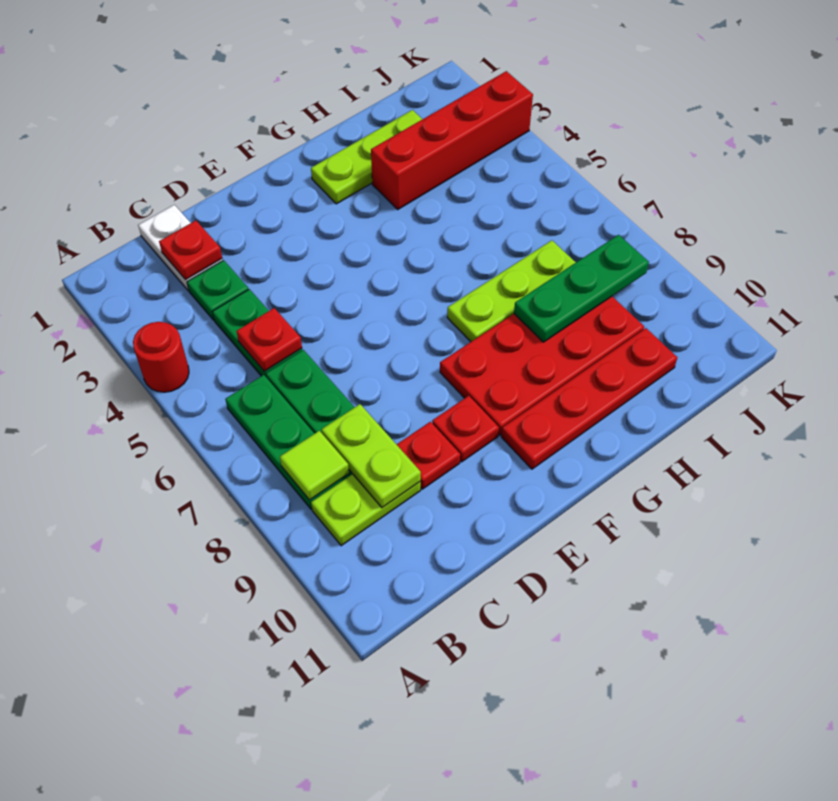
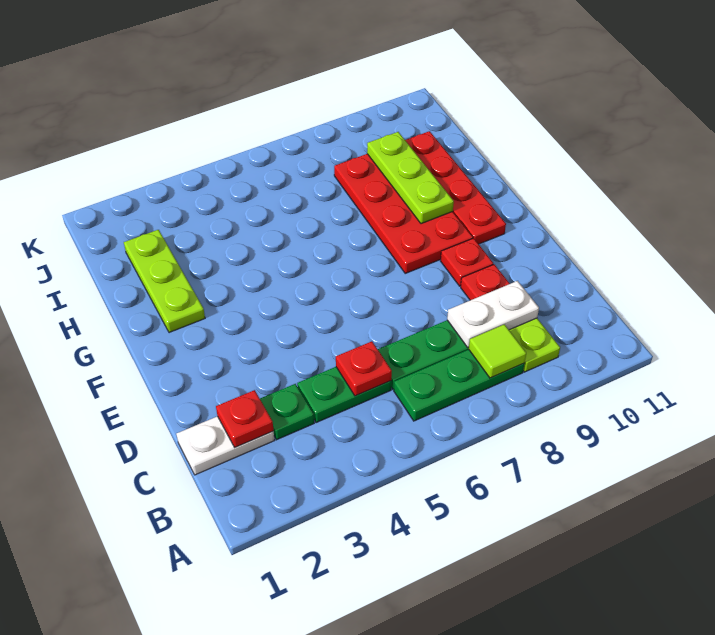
red 1x1 round brick [133,322,189,392] -> none
lime 1x2 plate [321,404,421,508] -> white 1x2 plate [447,281,539,348]
lime 1x3 plate [447,240,576,342] -> lime 1x3 plate moved to [367,132,454,224]
red 1x4 brick [371,71,533,209] -> none
green 1x3 plate [514,235,649,342] -> none

